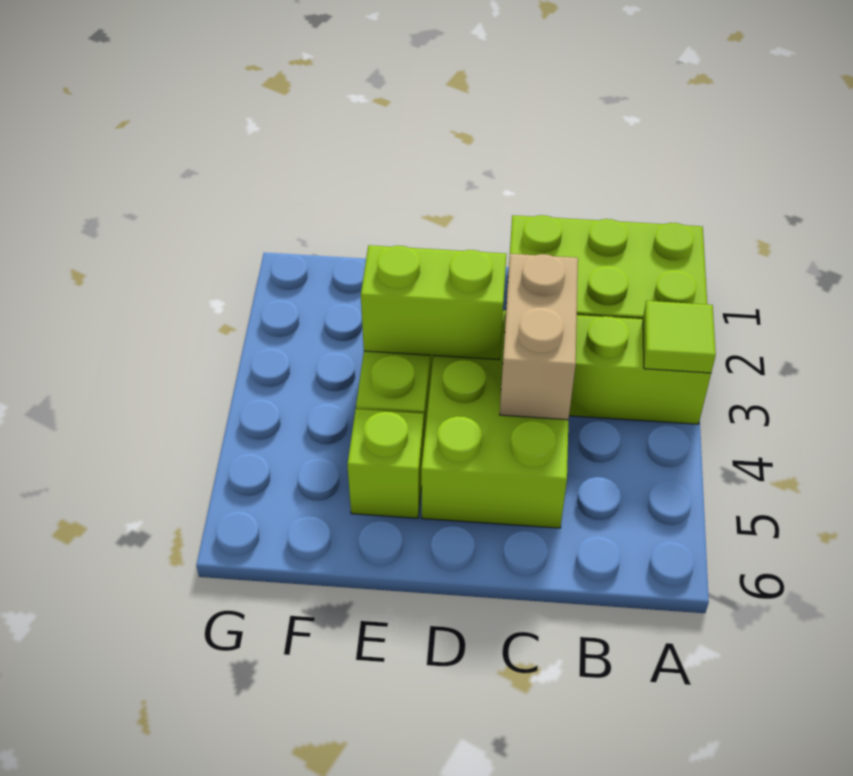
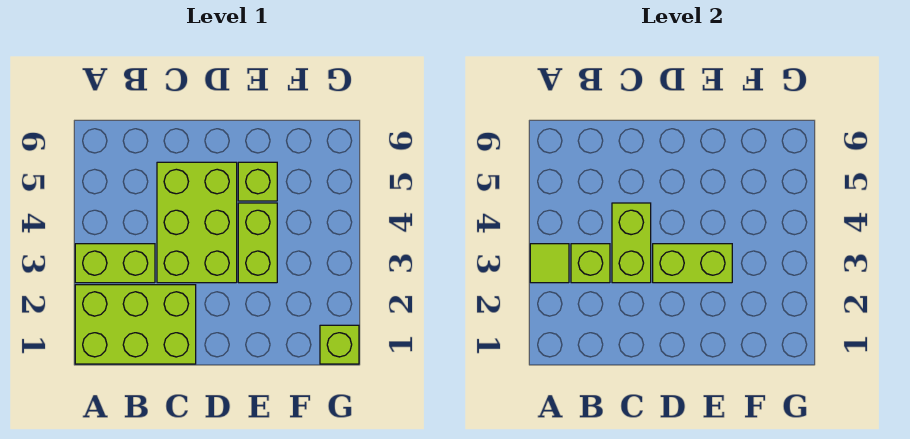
none -> lime 1x1 brick [571,244,610,283]
tan 1x2 brick [500,254,578,420] -> lime 1x2 brick [612,203,651,283]
none -> lime 1x1 brick [320,325,359,364]

